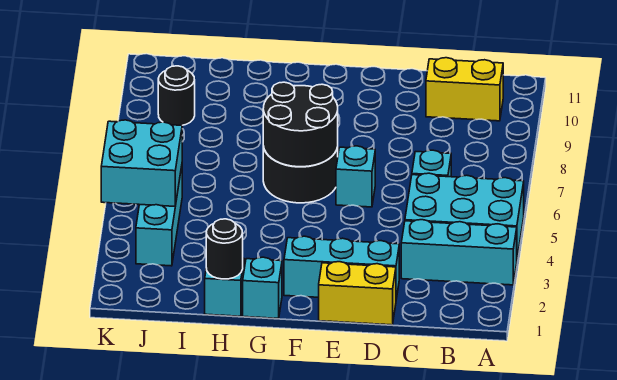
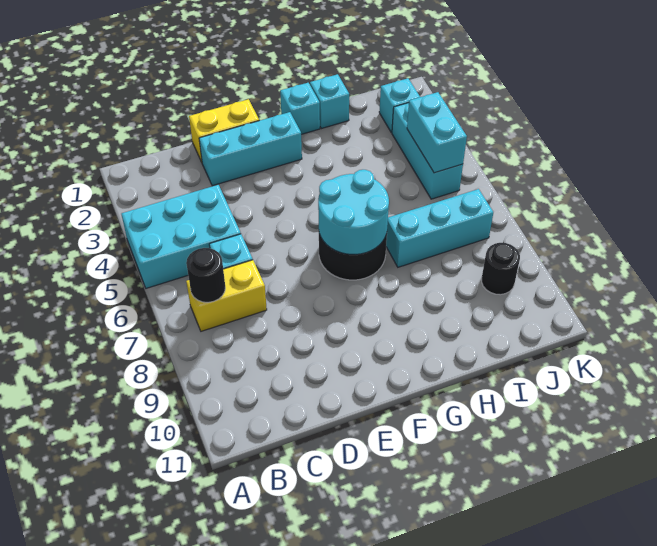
cyan 1x3 brick [401,220,517,285] -> cyan 1x3 brick moved to [386,189,493,267]
yellow 1x2 brick [426,58,503,121] -> yellow 1x2 brick moved to [186,260,267,331]
cyan 1x1 brick [336,146,375,207] -> cyan 1x1 brick moved to [379,78,420,133]
black 2x2 round brick [263,82,338,167] -> cyan 2x2 round brick [318,170,389,255]
black 1x1 round brick [206,219,243,279] -> black 1x1 round brick moved to [186,248,225,302]
cyan 2x2 brick [101,120,182,206] -> cyan 1x2 brick [407,92,467,173]

